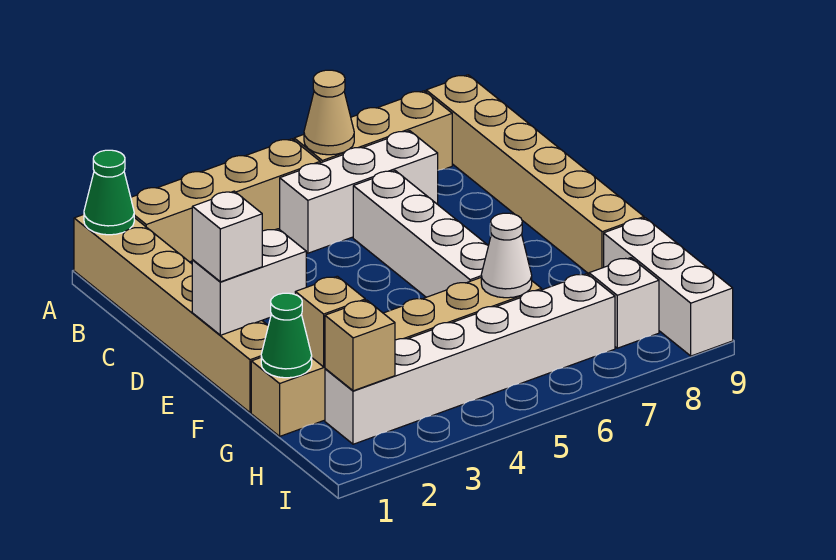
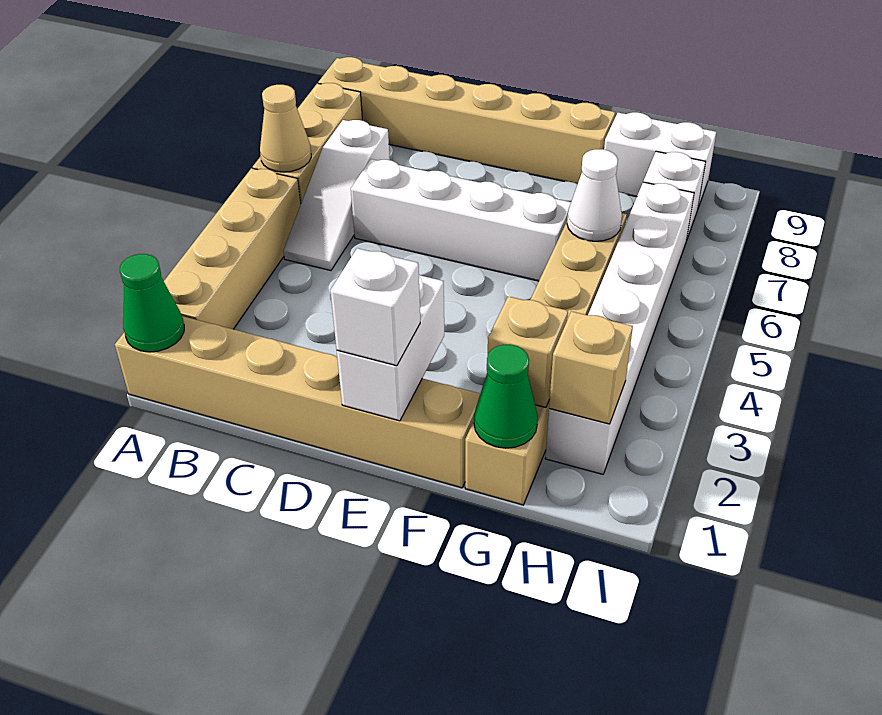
white 1x3 brick [279,131,438,253] -> white 1x3 slope [283,120,390,271]
white 1x3 brick [604,218,733,356] -> white 1x2 brick [604,112,716,207]

